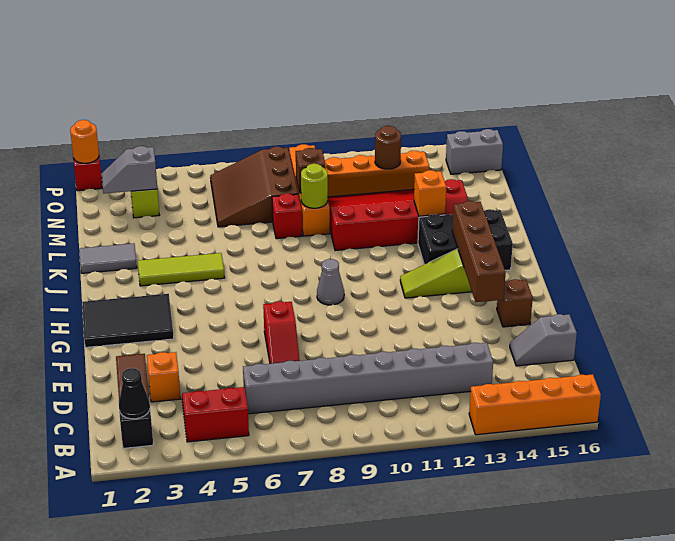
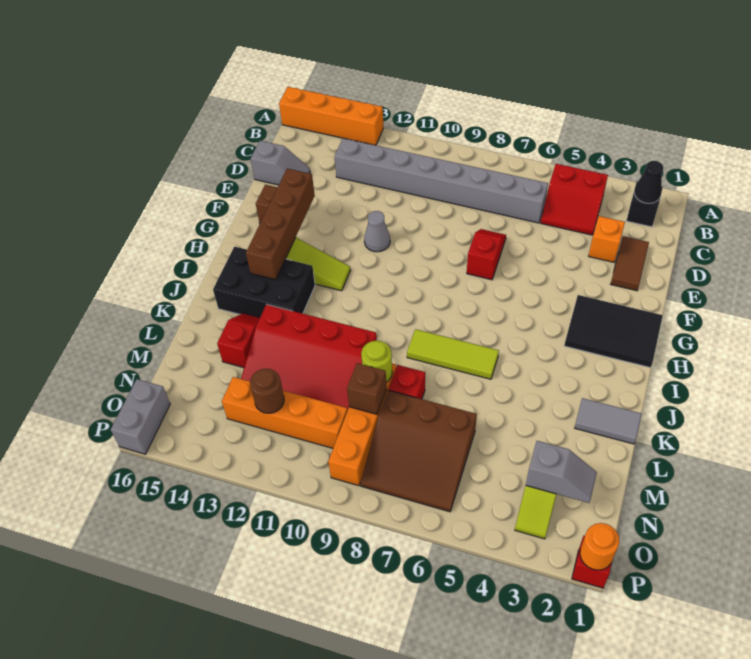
grey 1x1 cone [317,259,344,305] -> grey 1x1 cone moved to [364,211,390,252]
lime 1x3 tile [138,253,225,286] -> lime 1x3 tile moved to [407,329,499,379]
orange 1x1 brick [414,170,446,216] -> none
brown 3x3 slope [210,147,298,227] -> brown 3x3 slope turned to [360,390,477,512]
grey 1x2 brick [446,129,503,174] -> grey 1x2 brick turned to [111,379,170,454]

